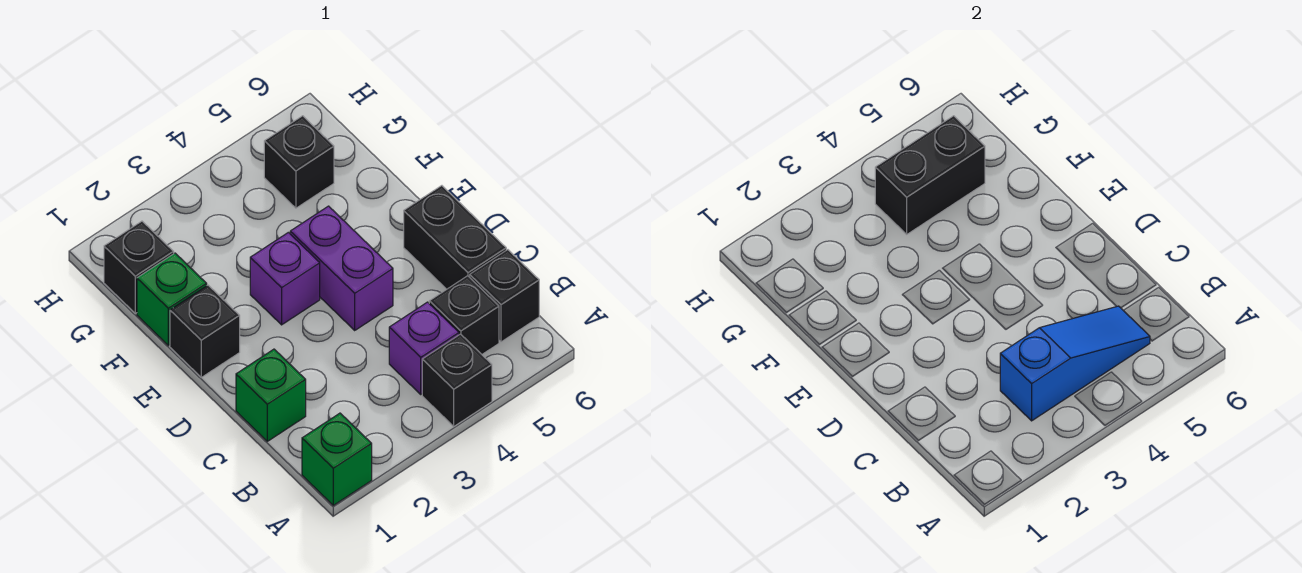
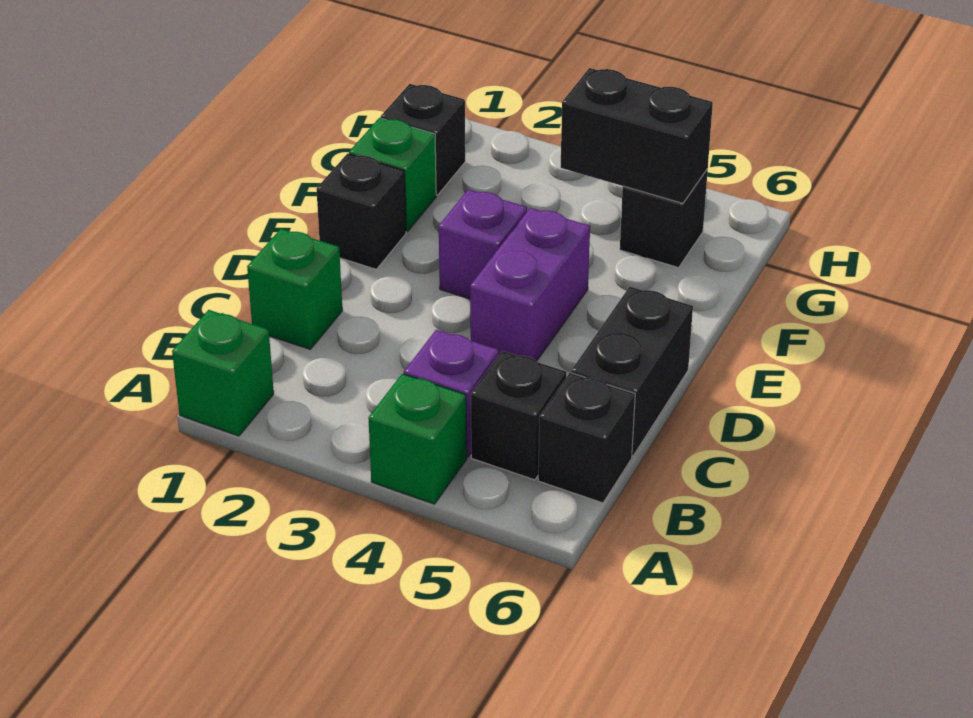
black 1x1 brick [422,334,492,426] -> green 1x1 brick [368,374,467,504]
blue 1x3 slope [1000,306,1150,421] -> none

